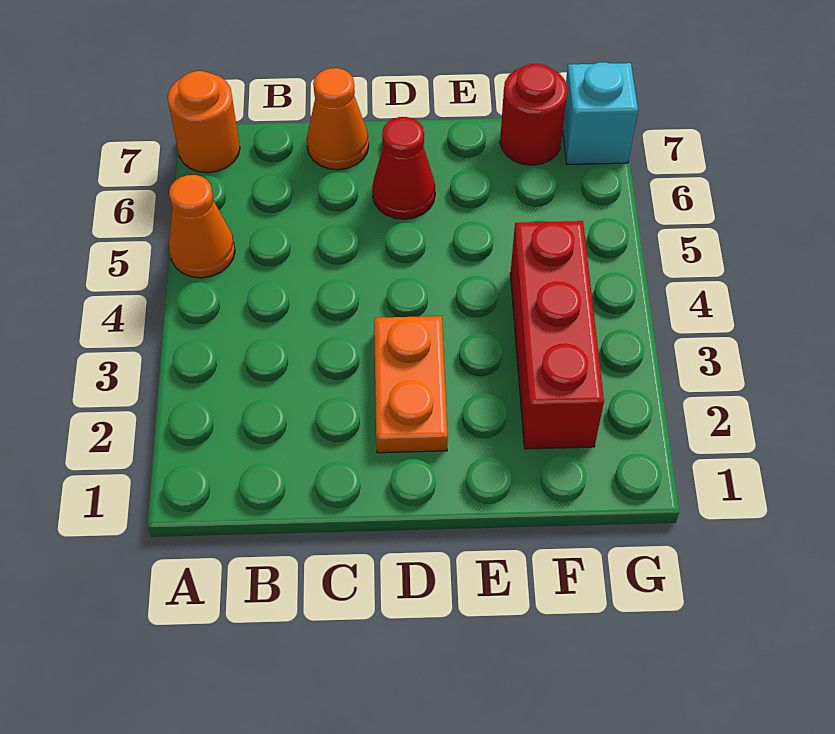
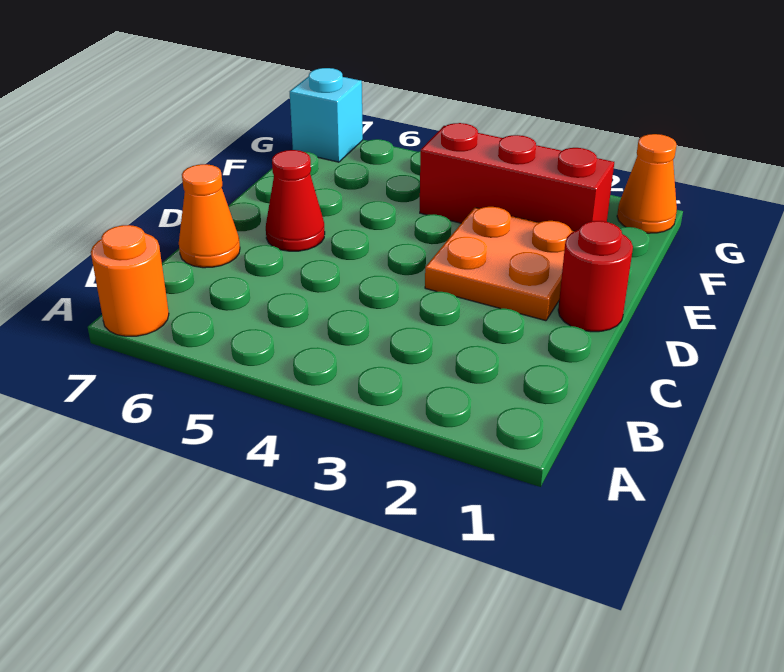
orange 1x1 cone [169,175,235,278] -> orange 1x1 cone moved to [617,134,677,233]
orange 1x2 plate [374,316,448,453] -> orange 2x2 plate [425,207,574,321]
red 1x1 round brick [500,64,568,165] -> red 1x1 round brick moved to [558,221,633,332]

